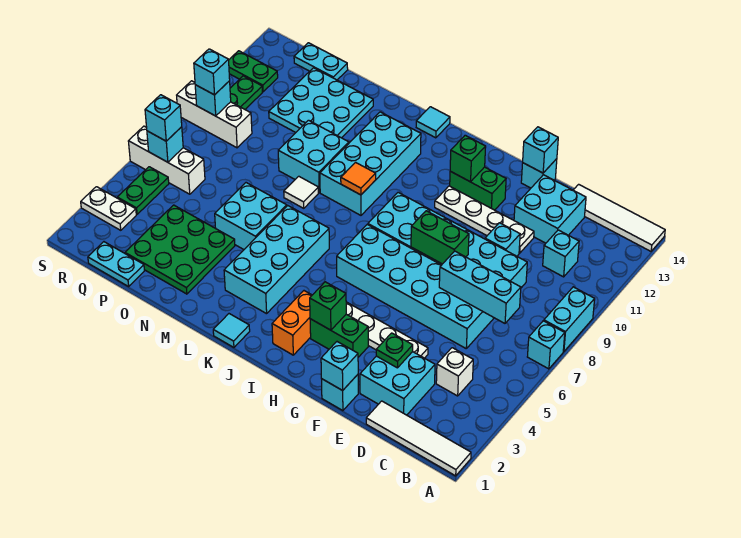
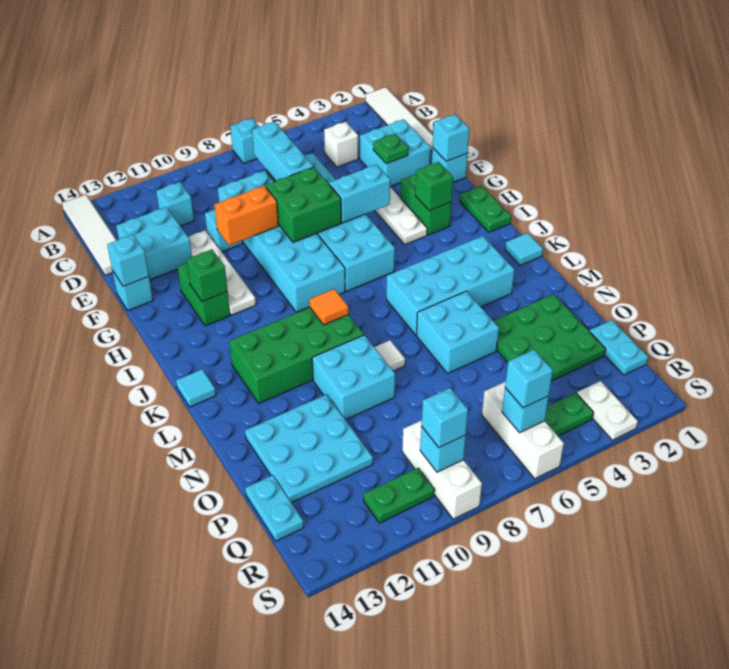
cyan 1x2 brick [544,287,595,352] -> cyan 1x2 brick moved to [329,164,390,223]
green 1x2 brick [411,211,469,264] -> green 2x2 brick [266,167,341,242]
orange 1x2 brick [272,291,312,355] -> orange 1x2 brick moved to [214,186,278,245]
cyan 2x4 brick [320,112,421,215] -> green 2x4 brick [229,308,364,403]
green 1x2 plate [229,51,278,92] -> green 1x2 plate moved to [460,186,511,232]

